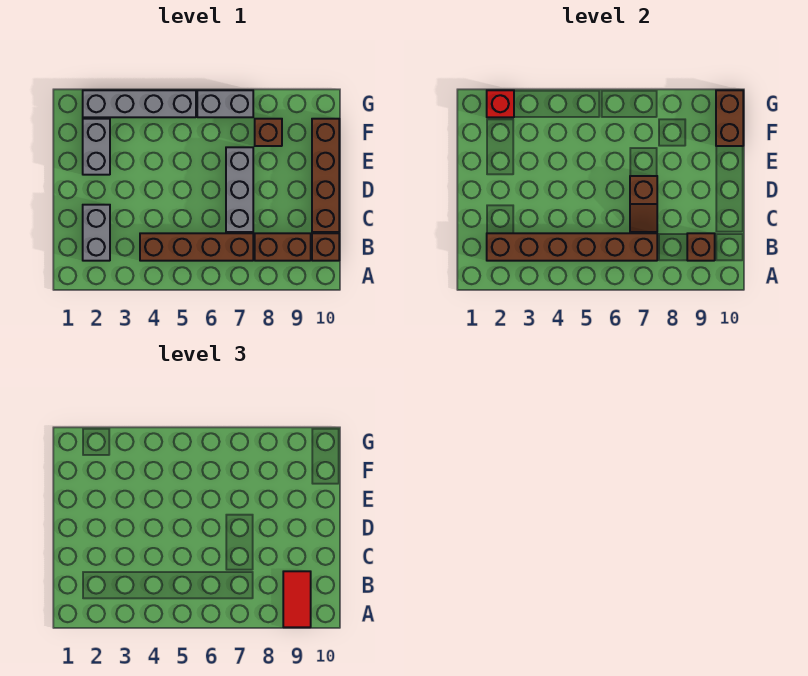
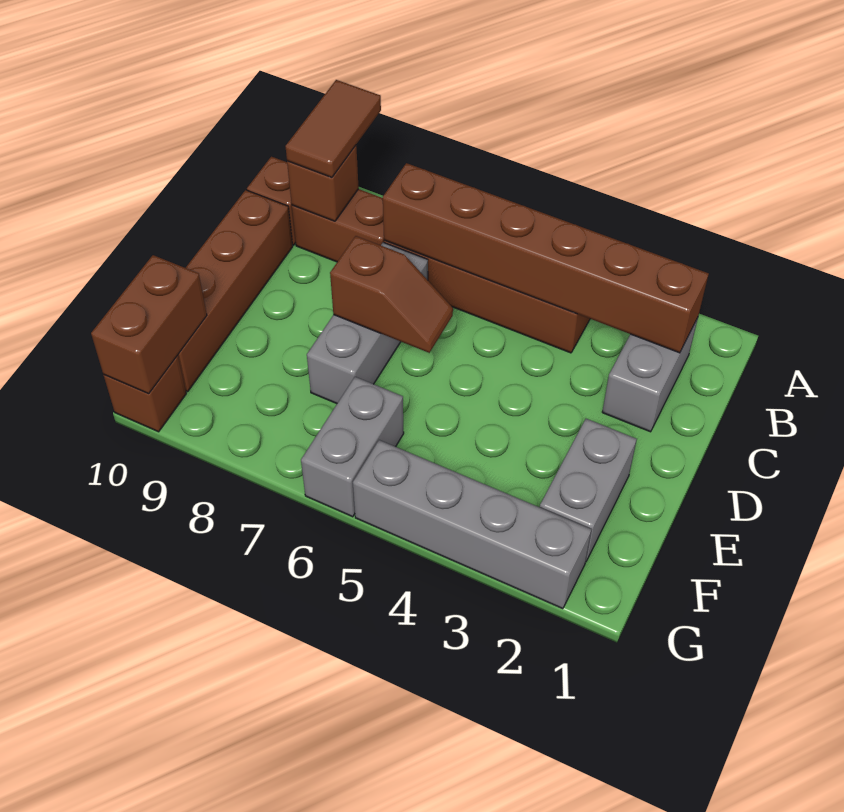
red 1x2 tile [283,571,311,627] -> brown 1x2 tile [285,80,381,177]
brown 1x2 slope [630,176,657,232] -> brown 1x2 slope turned to [330,236,453,353]
brown 1x1 brick [255,119,282,146] -> brown 1x1 brick moved to [104,355,186,432]
red 1x1 brick [487,90,514,117] -> none
grey 1x2 brick [197,90,253,117] -> grey 1x2 brick turned to [301,377,404,517]

